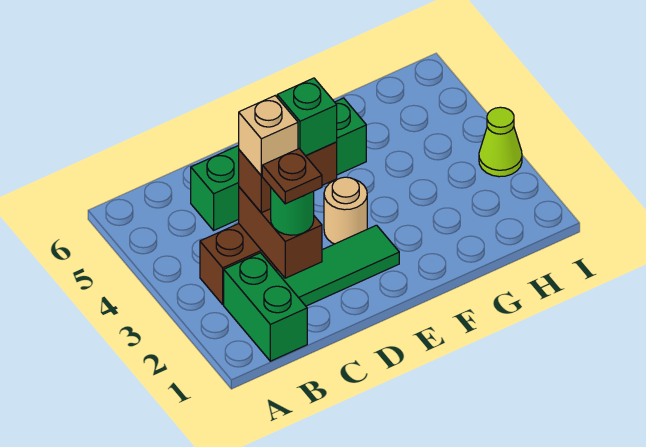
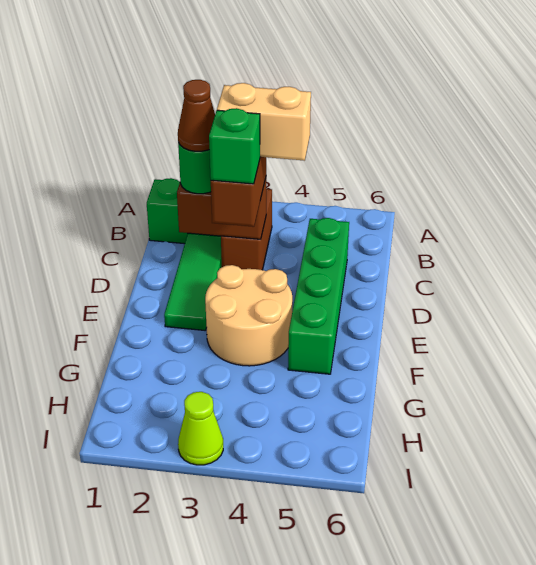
brown 1x1 plate [262,149,322,204] -> brown 1x1 cone [178,80,215,151]
tan 1x1 brick [239,96,298,175] -> tan 1x2 brick [217,83,311,161]
tan 1x1 round brick [324,177,367,244] -> tan 2x2 round brick [205,265,292,366]

